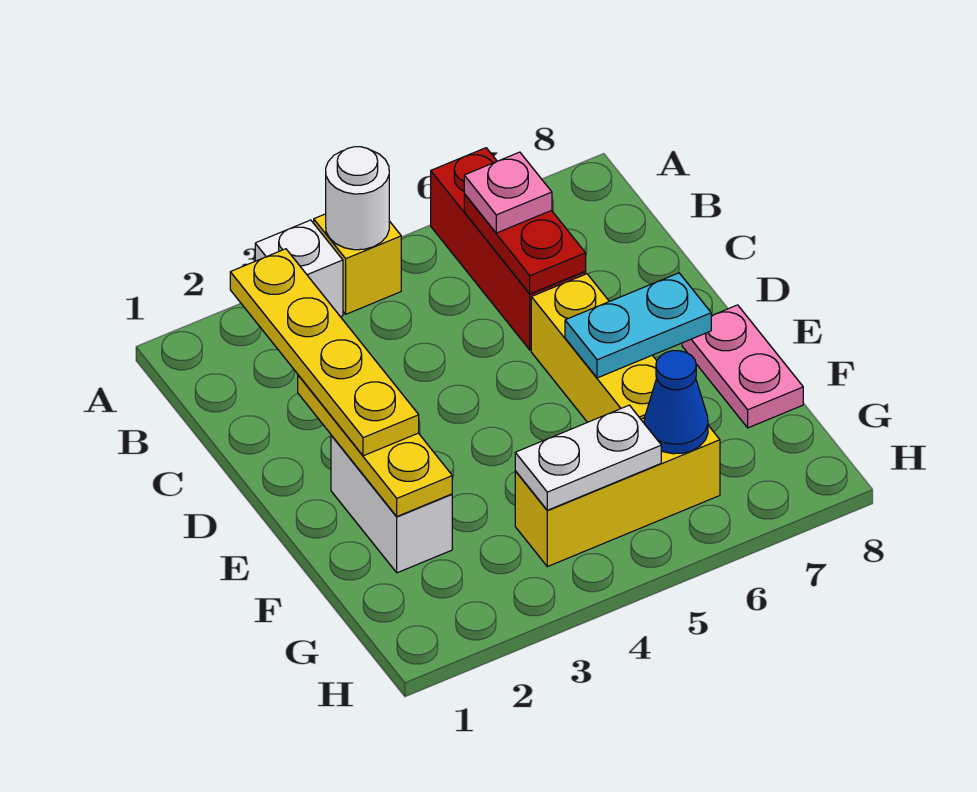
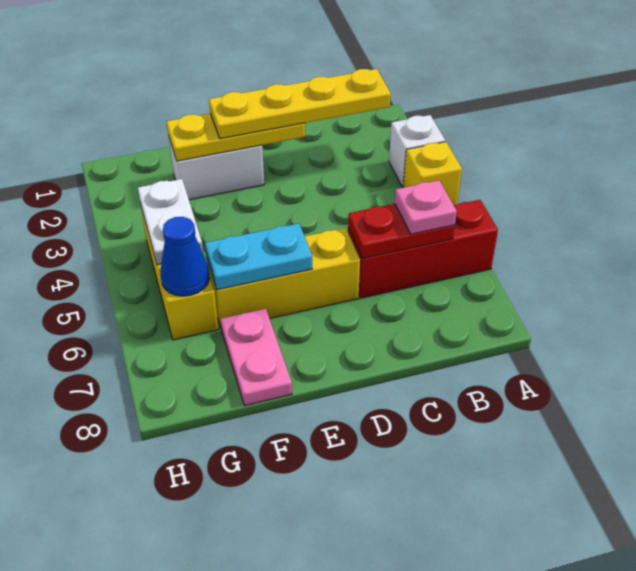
white 1x1 round brick [326,147,389,250] -> none
cyan 1x2 plate [565,273,711,378] -> cyan 1x2 plate turned to [205,223,312,290]
pink 1x2 plate [682,305,803,428] -> pink 1x2 plate turned to [220,309,292,406]

